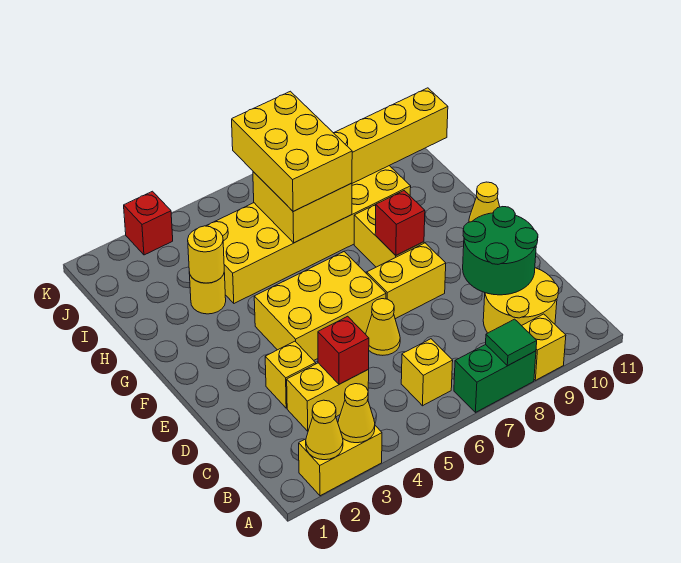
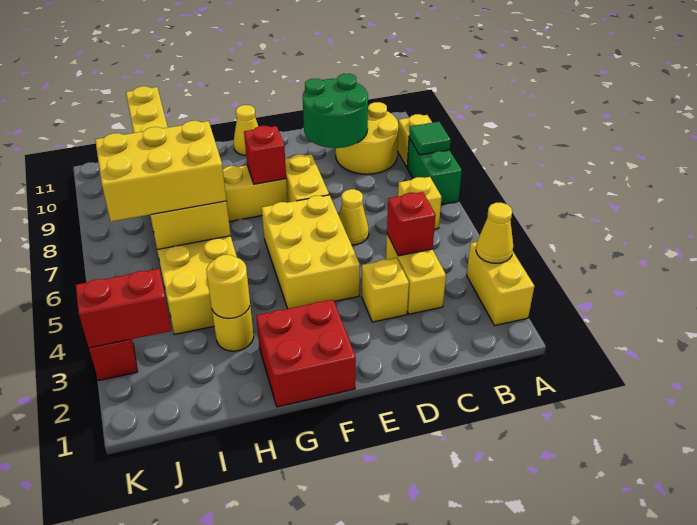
yellow 1x1 cone [306,400,343,460] -> none
none -> red 2x2 brick [256,300,356,407]
none -> red 1x2 brick [76,269,172,348]

